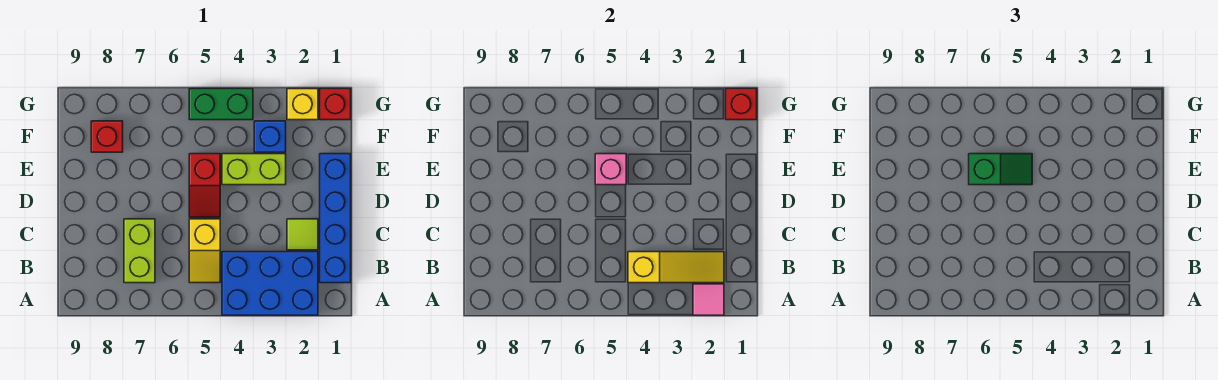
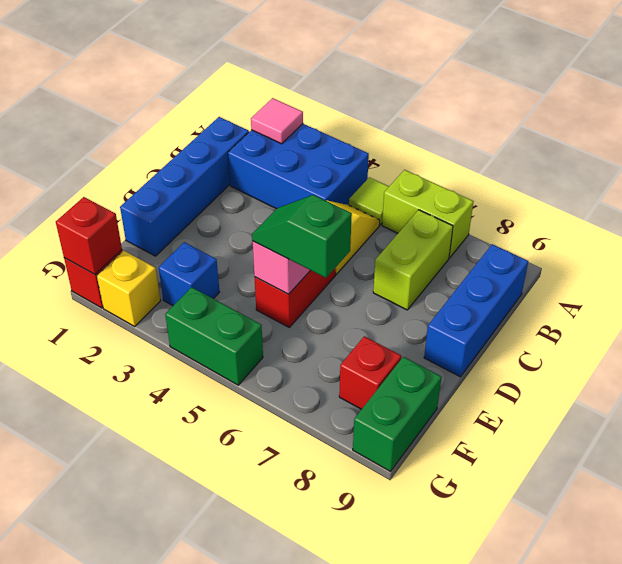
yellow 1x3 slope [628,252,724,283] -> none
none -> blue 1x3 brick [424,244,528,377]
lime 1x1 tile [287,219,318,250] -> lime 1x1 tile moved to [349,177,389,225]
lime 1x2 brick [222,154,286,185] -> lime 1x2 brick moved to [382,170,474,258]
none -> green 1x2 brick [353,357,441,471]

